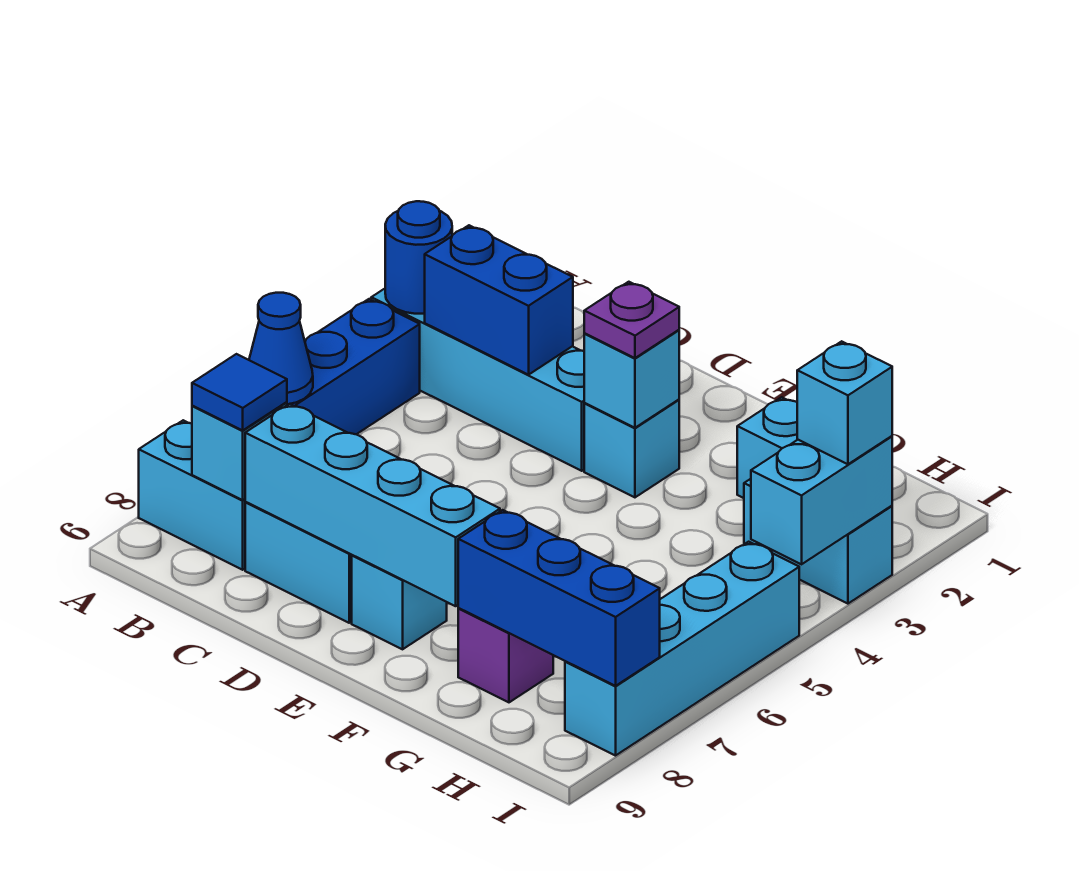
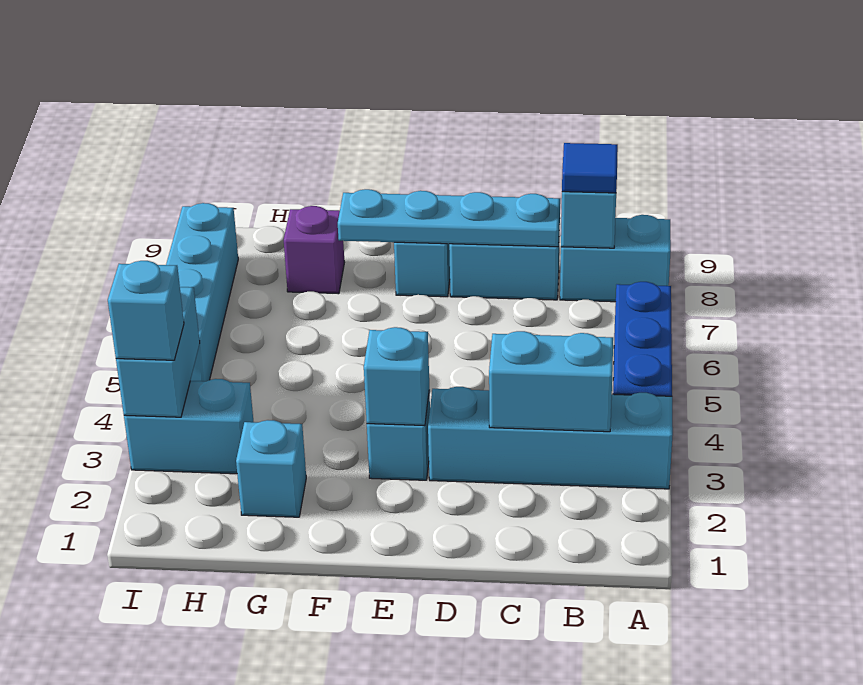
blue 1x1 round brick [385,201,452,314] -> none
blue 1x1 cone [249,293,313,404] -> none
blue 1x2 brick [425,225,573,375] -> cyan 1x2 brick [489,331,613,432]
cyan 1x4 brick [245,404,500,606] -> cyan 1x4 plate [338,189,560,247]
purple 1x1 plate [584,282,679,358] -> none
blue 1x3 brick [458,510,660,686] -> none

